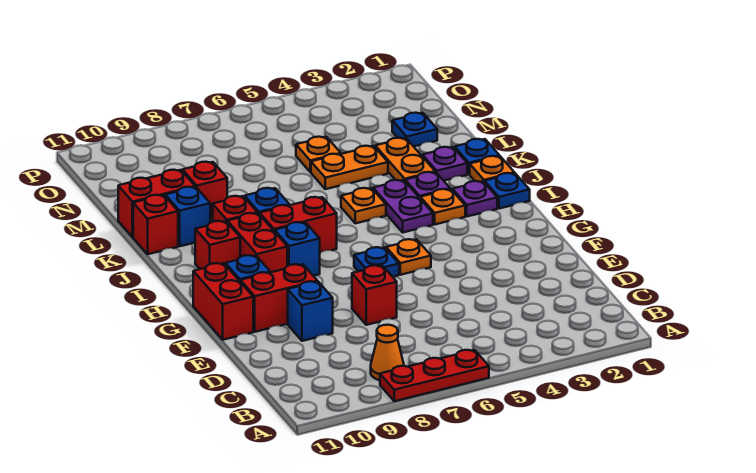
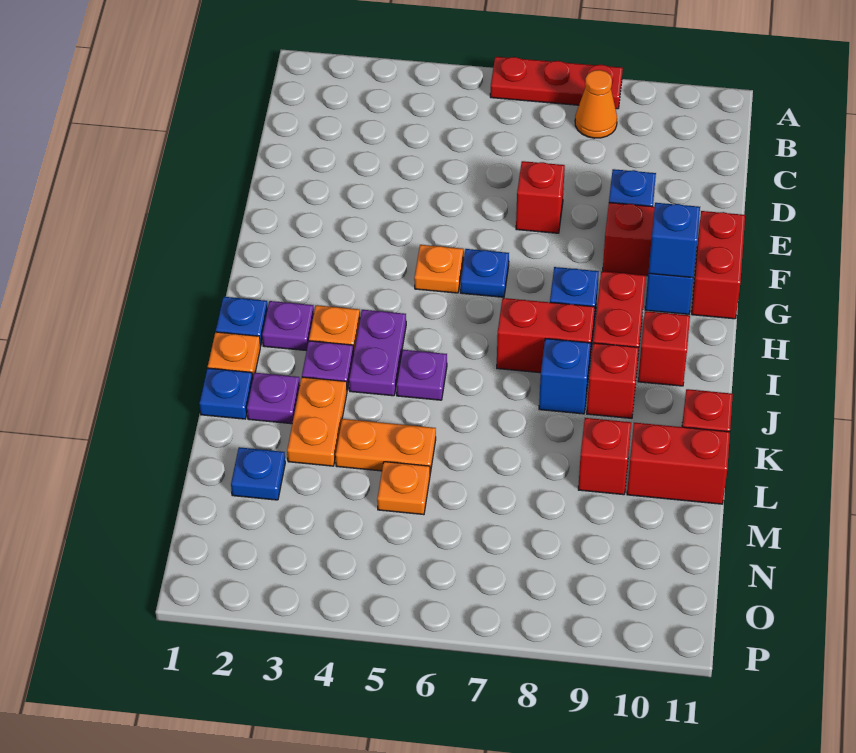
orange 1x1 plate [341,188,386,223] -> purple 1x1 plate [397,350,447,400]
blue 1x1 brick [165,187,210,246] -> blue 1x1 brick moved to [648,203,700,278]

